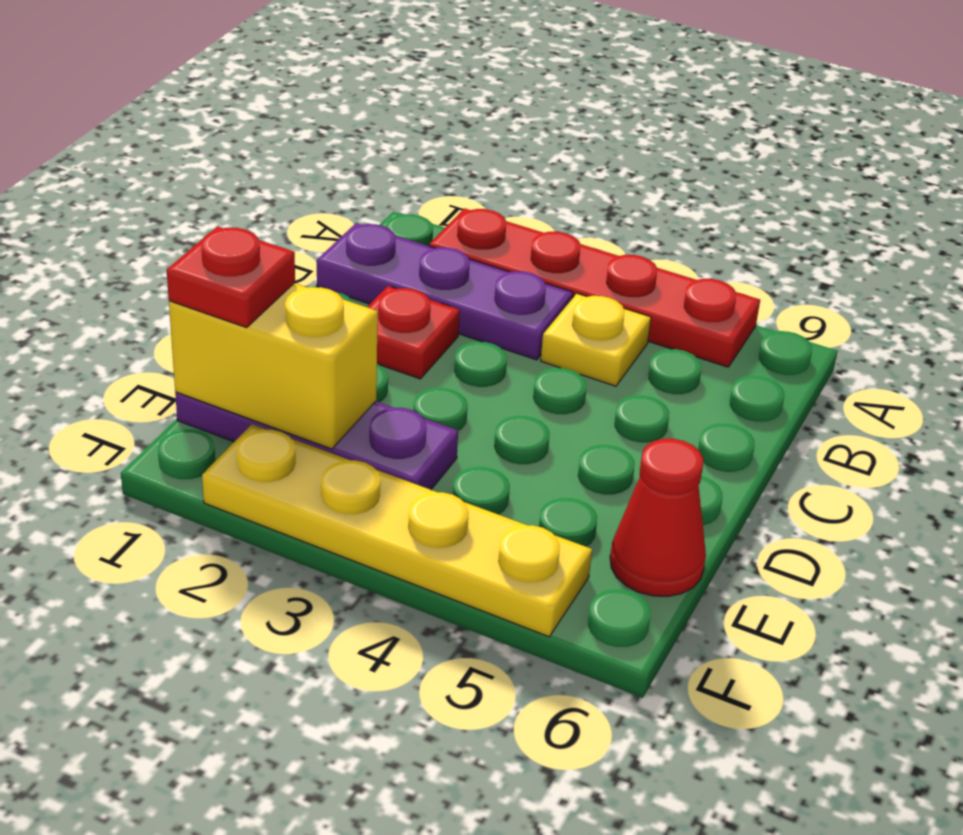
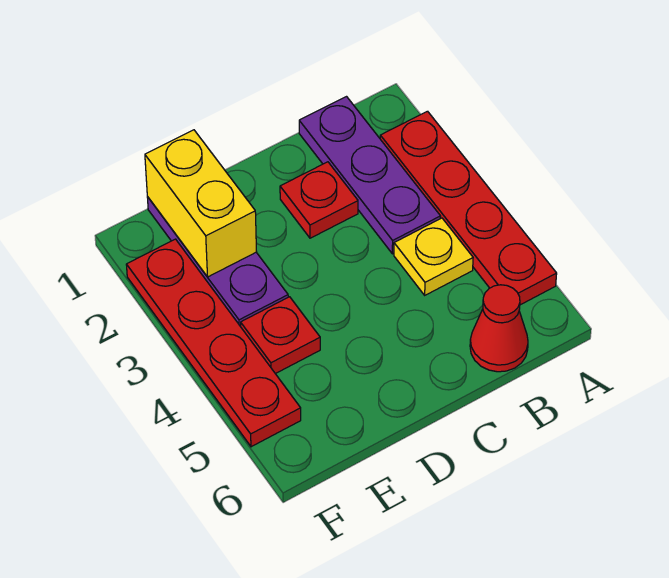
red 1x1 plate [167,226,295,328] -> red 1x1 plate moved to [241,297,320,374]
red 1x1 cone [610,439,706,596] -> red 1x1 cone moved to [470,285,528,372]
yellow 1x4 plate [202,424,592,637] -> red 1x4 plate [126,239,301,447]

